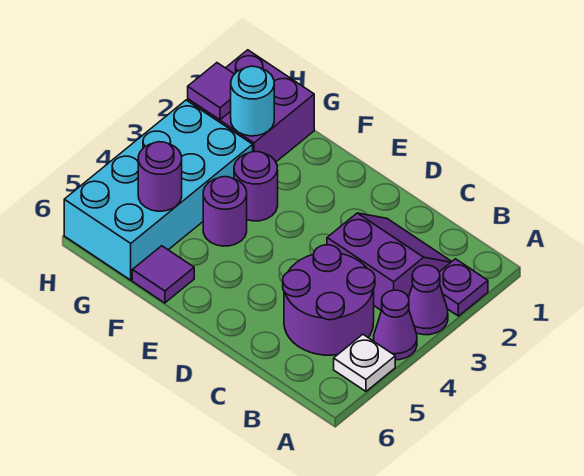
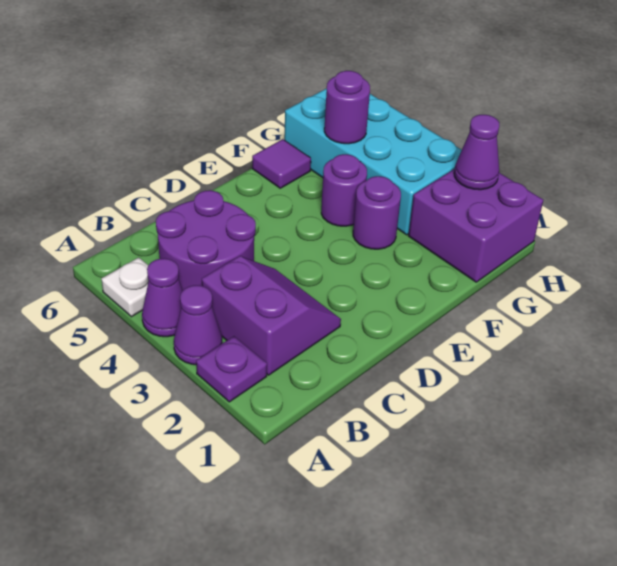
purple 2x2 slope [327,213,452,310] -> purple 2x2 slope turned to [202,256,341,375]
cyan 1x1 round brick [231,66,274,136] -> none
purple 1x1 tile [188,63,234,120] -> purple 1x1 cone [454,115,499,190]

